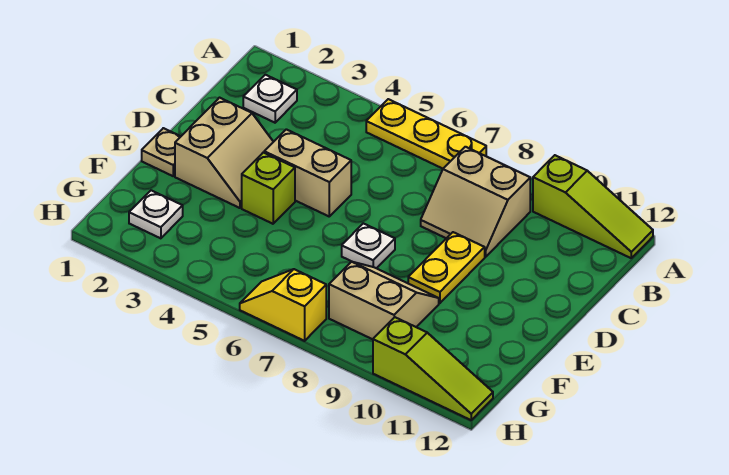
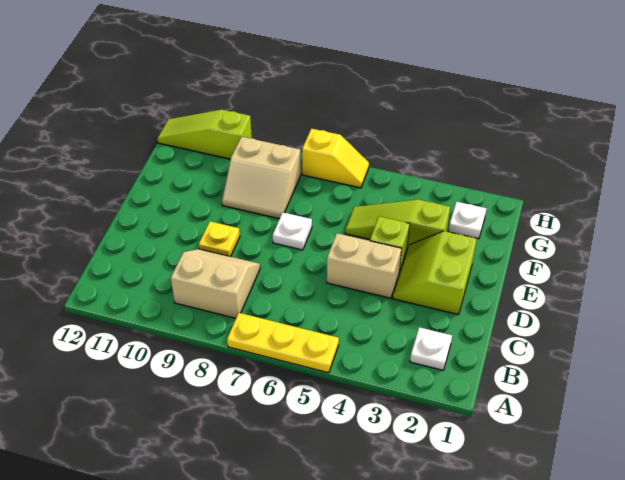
lime 1x3 slope [533,155,653,258] -> lime 1x3 slope moved to [345,200,450,248]
tan 2x2 slope [175,98,273,208] -> lime 2x2 slope [393,231,477,314]
yellow 1x2 plate [408,232,485,303] -> yellow 1x1 plate [199,221,240,257]
tan 1x1 plate [142,128,181,176] -> none

